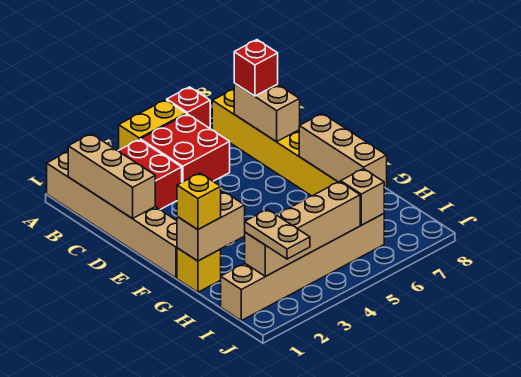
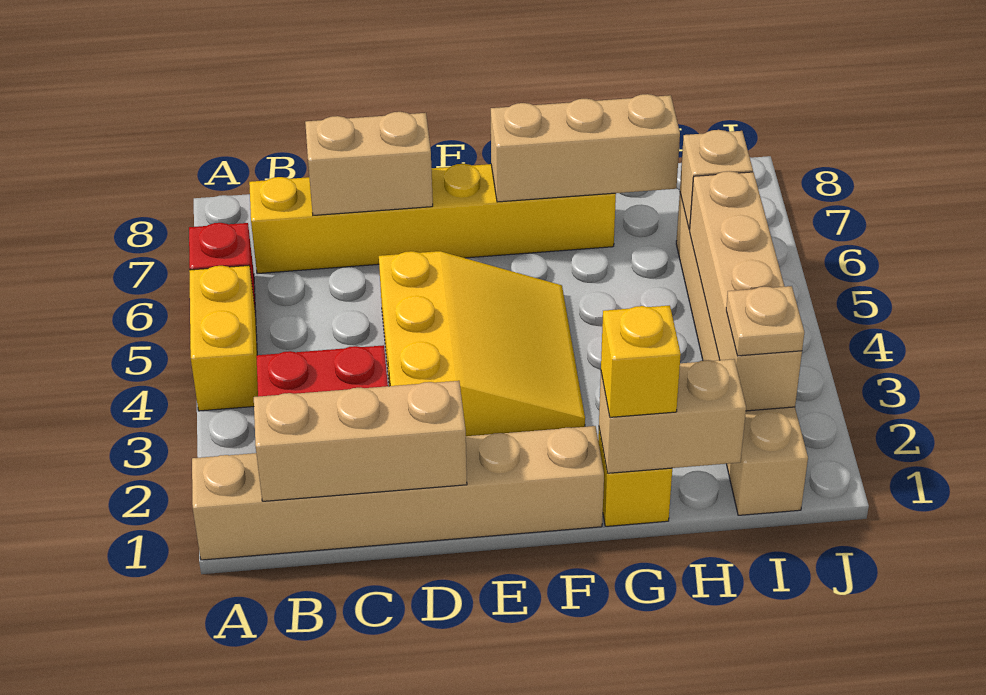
red 2x2 brick [140,114,230,182] -> none
red 1x1 brick [234,40,278,96] -> none
none -> yellow 3x3 slope [379,251,585,436]
tan 1x2 brick [177,192,245,261] -> tan 1x2 brick turned to [599,359,746,473]
tan 1x2 plate [245,209,310,259] -> tan 1x1 plate [726,286,804,356]

